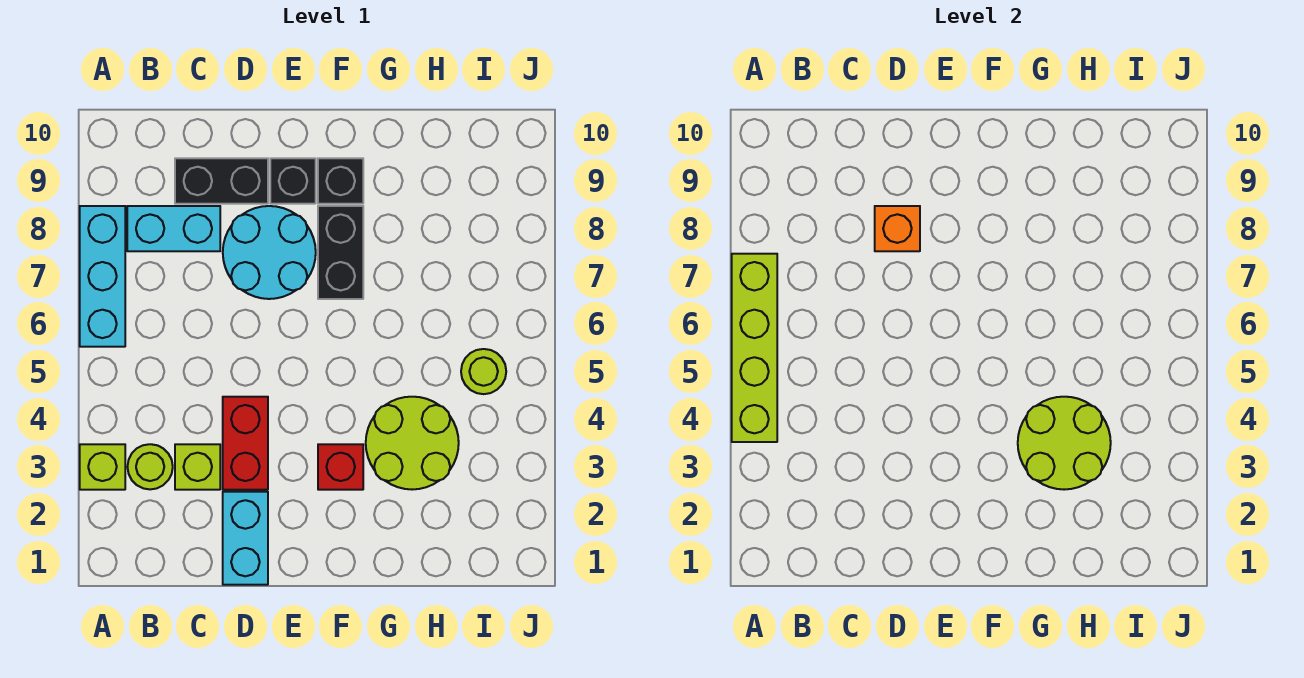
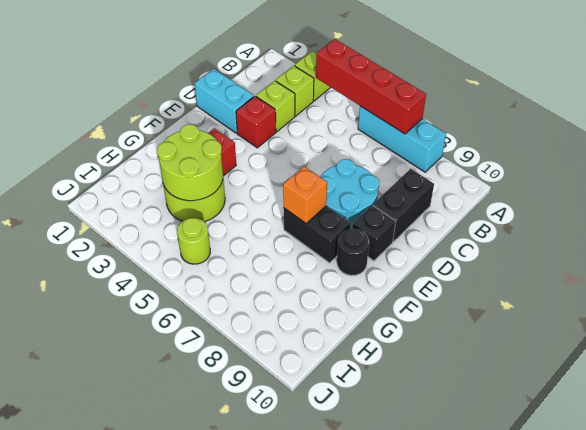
lime 1x4 brick [732,254,777,442] -> red 1x4 brick [316,39,426,134]
lime 1x1 round brick [128,444,173,489] -> lime 1x1 brick [276,66,314,116]
cyan 1x2 brick [127,206,220,251] -> none
red 1x2 brick [223,397,268,490] -> red 1x1 brick [236,96,276,148]
orange 1x1 brick [875,206,920,251] -> orange 1x1 brick moved to [283,166,327,223]
black 1x1 brick [318,158,363,204] -> black 1x1 round brick [337,229,369,276]

